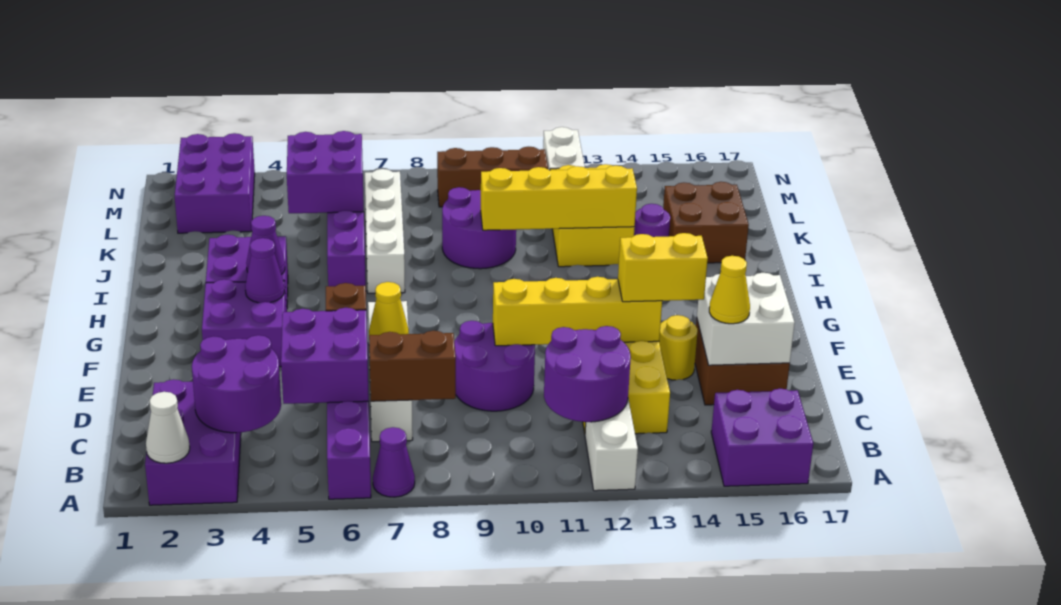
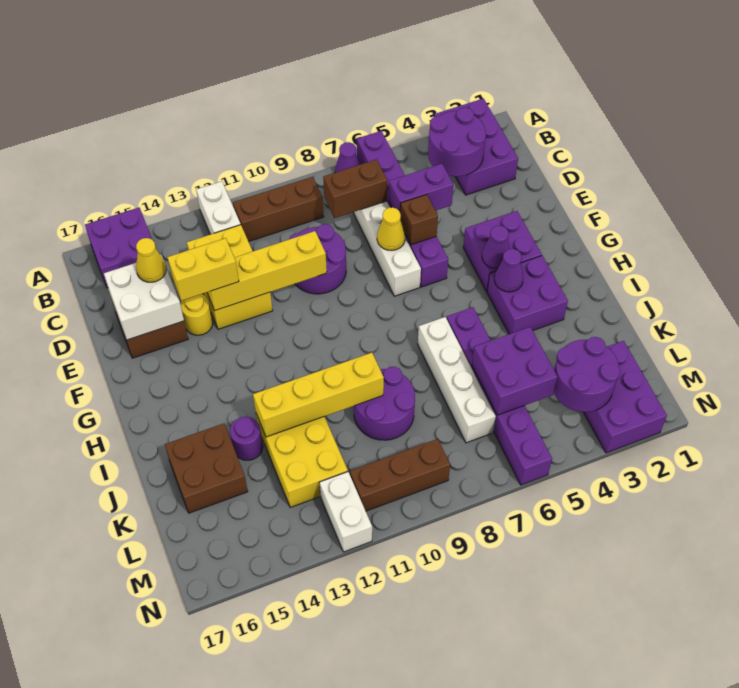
white 1x1 cone [146,392,190,463] -> none
none -> brown 1x3 brick [233,177,323,242]
purple 2x2 round brick [544,326,631,422] -> purple 2x2 round brick moved to [554,337,620,412]
purple 2x2 brick [281,308,369,404] -> purple 1x2 brick [389,164,453,211]

